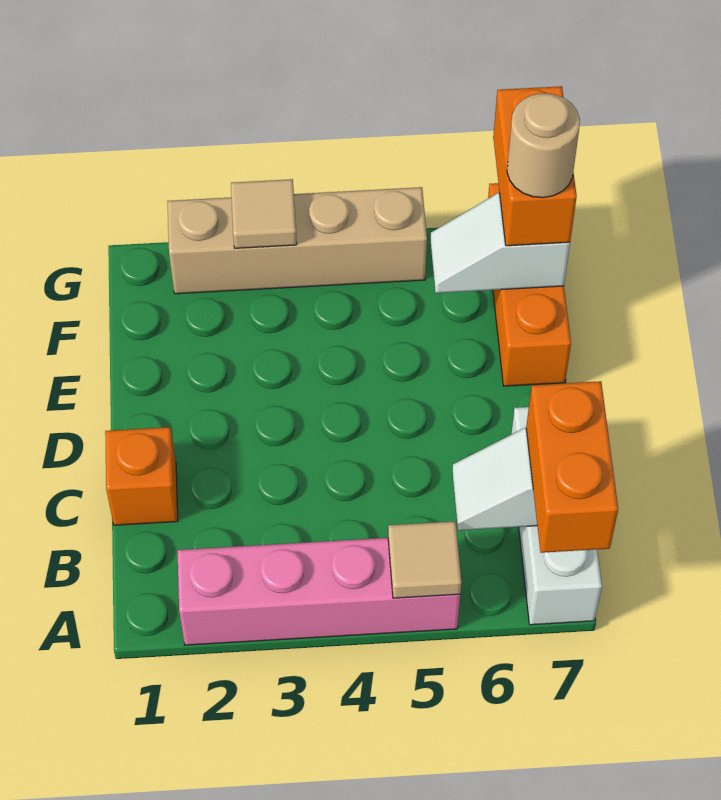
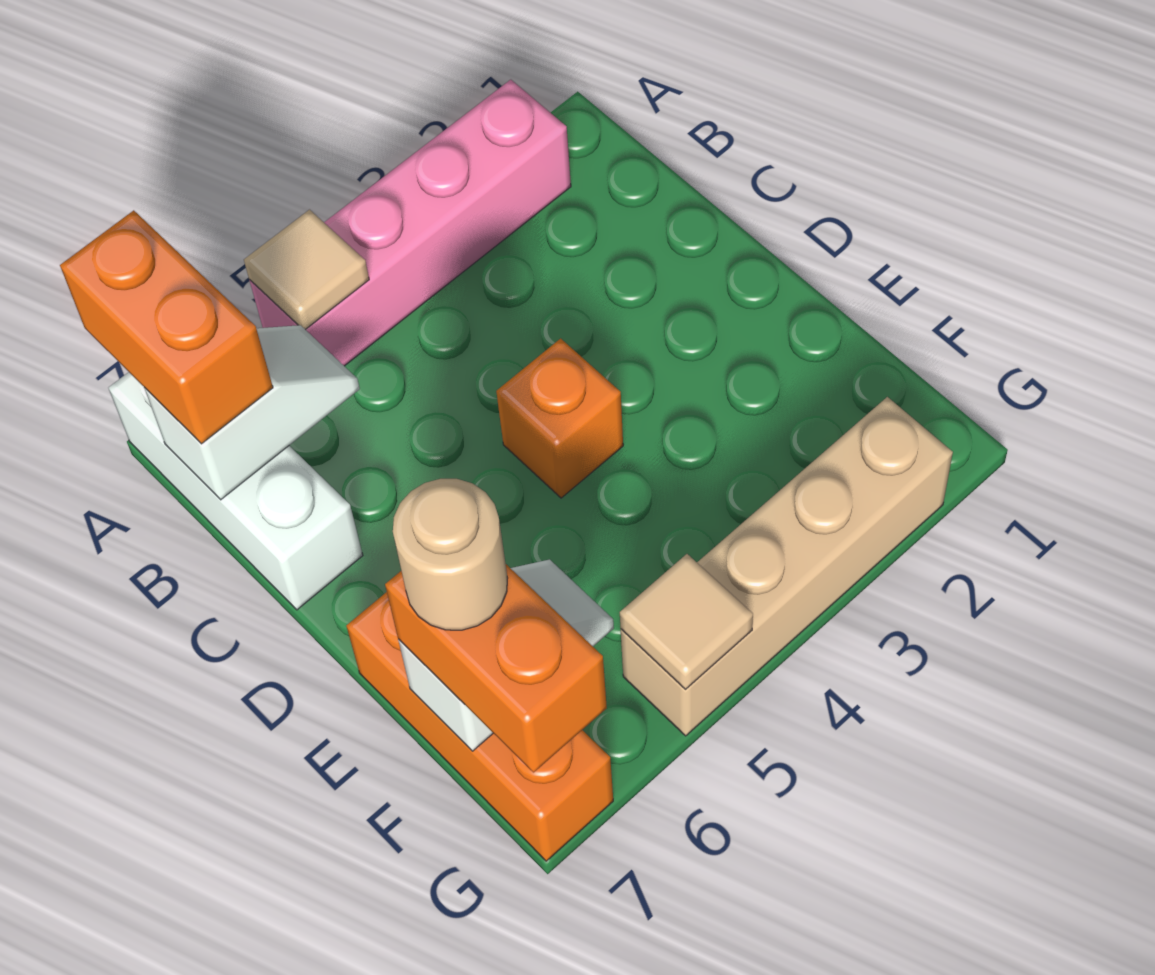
orange 1x1 brick [105,427,178,525] -> orange 1x1 brick moved to [496,338,623,498]
tan 1x1 tile [231,179,297,248] -> tan 1x1 tile moved to [620,554,753,689]

